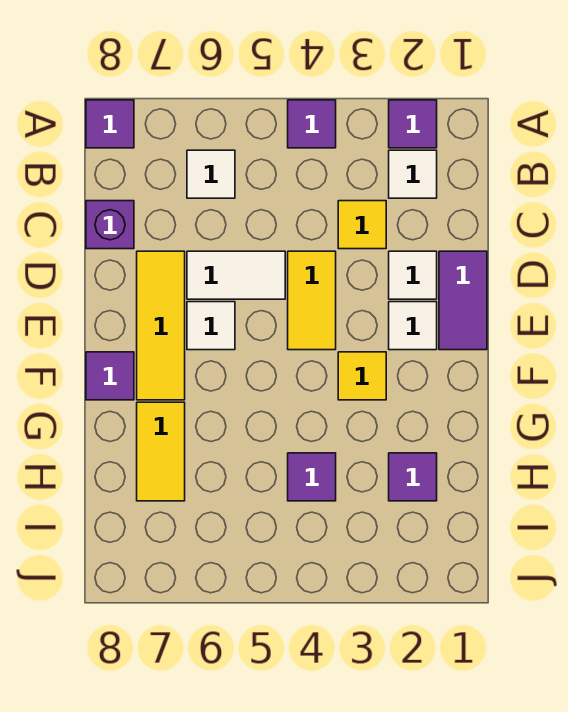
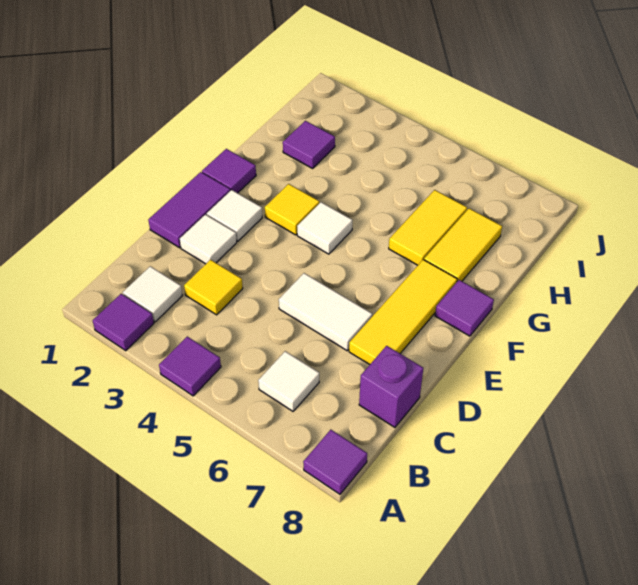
yellow 1x2 tile [288,251,336,350] -> yellow 1x2 tile moved to [389,190,467,265]
white 1x1 tile [187,302,235,350] -> white 1x1 tile moved to [297,202,352,254]
purple 1x1 tile [288,453,336,501] -> purple 1x1 tile moved to [202,149,256,193]

